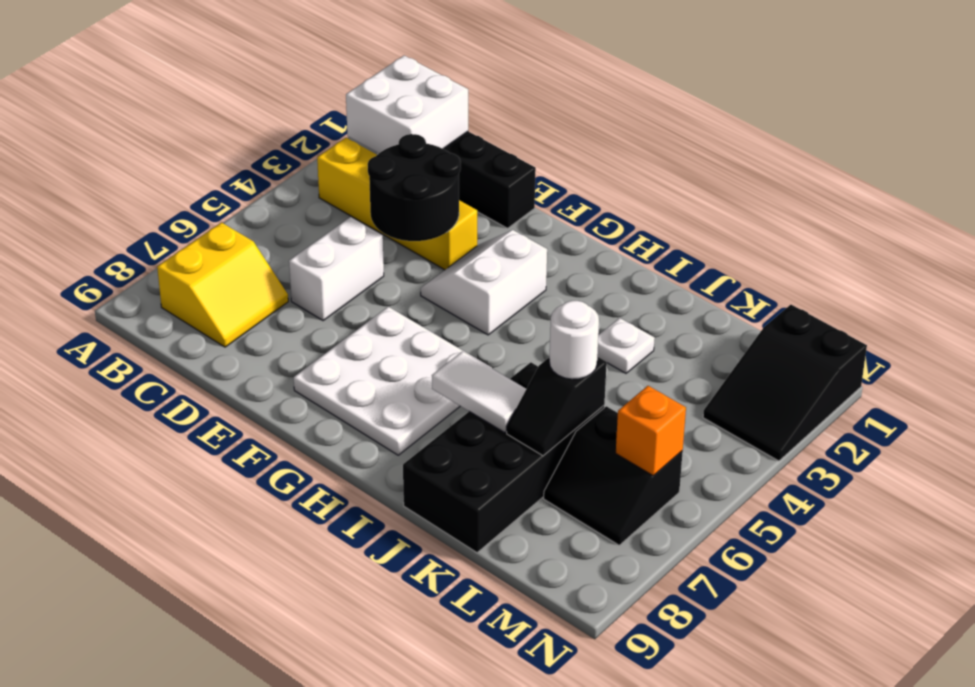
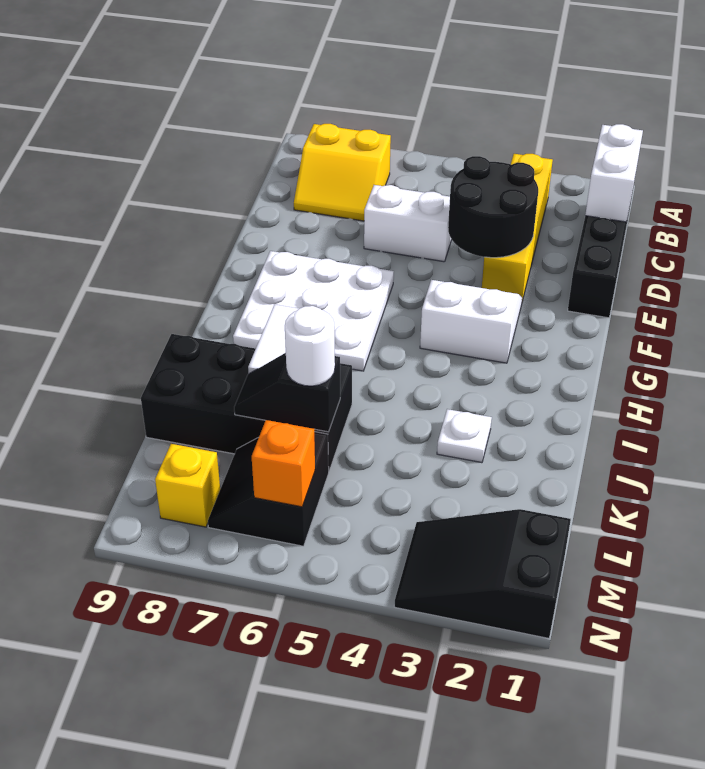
white 2x2 brick [346,56,468,153] -> white 1x2 brick [585,124,643,222]
none -> yellow 1x1 brick [155,444,220,527]

